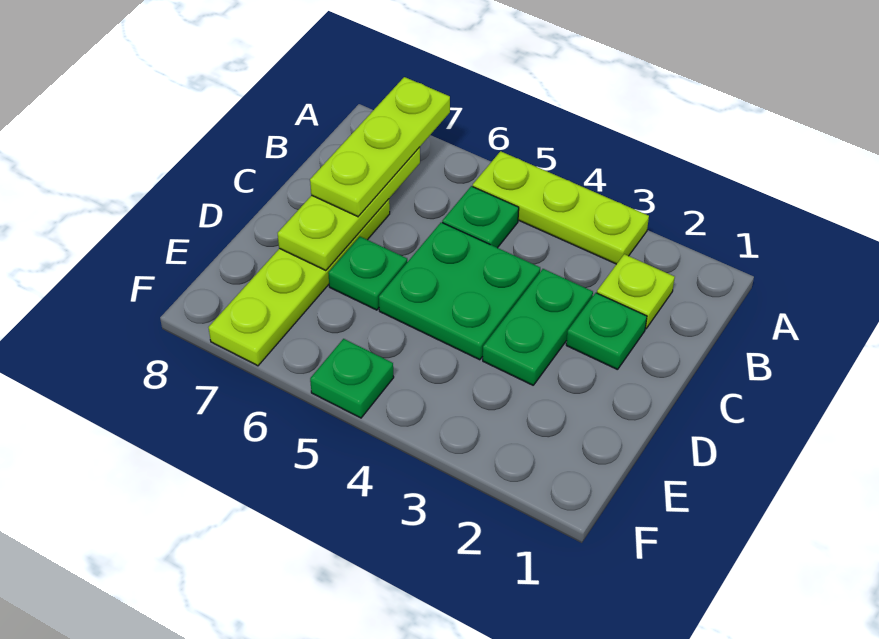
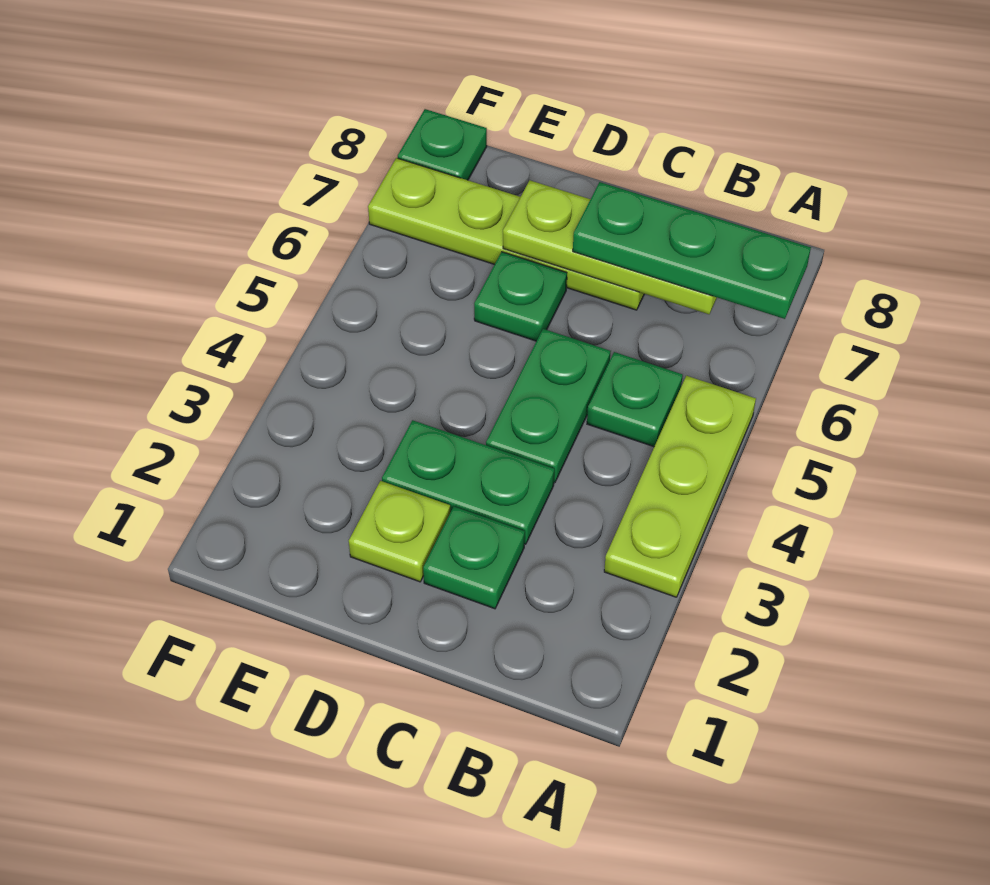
lime 1x3 plate [310,77,450,217] -> green 1x3 plate [573,182,811,319]
lime 1x1 plate [597,254,675,329] -> lime 1x1 plate moved to [349,481,450,582]
green 2x2 plate [379,222,540,360] -> green 1x2 plate [486,329,611,482]
green 1x1 plate [310,339,394,418] -> green 1x1 plate moved to [398,109,487,180]

